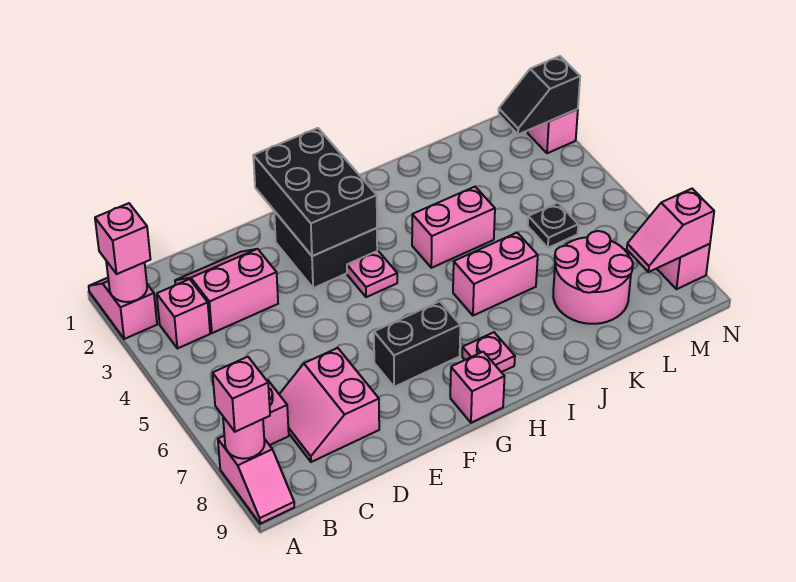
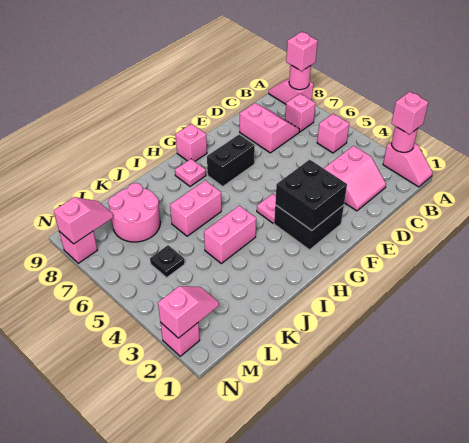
pink 1x1 brick [157,279,210,348] -> pink 1x1 brick moved to [317,114,349,153]
black 2x3 brick [253,128,377,256] -> black 2x2 brick [275,160,347,230]
black 1x2 slope [499,56,580,135] -> pink 1x2 slope [158,286,219,338]

